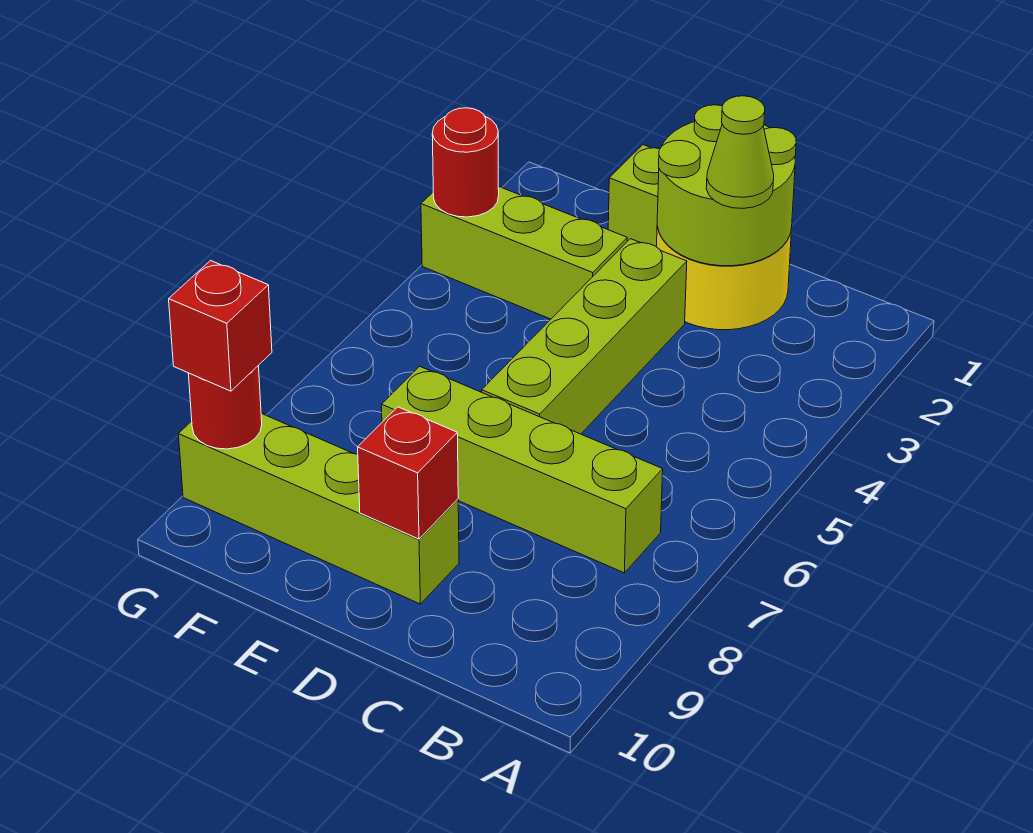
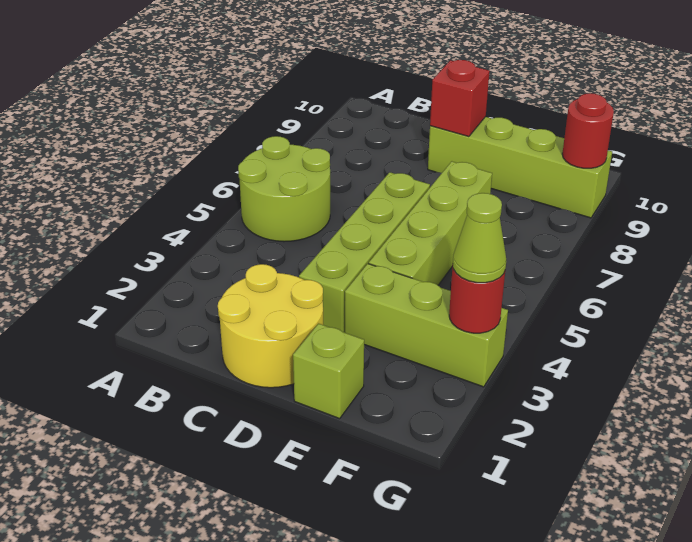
lime 1x4 brick [381,366,663,573] -> lime 1x4 brick turned to [369,161,492,285]
lime 2x2 round brick [657,105,796,266] -> lime 2x2 round brick moved to [238,136,330,242]
lime 1x1 cone [706,96,774,208] -> lime 1x1 cone moved to [453,193,506,283]
red 1x1 brick [169,261,272,391] -> none

